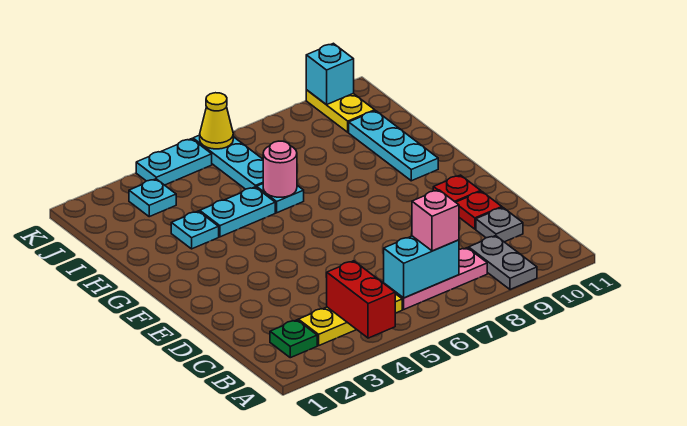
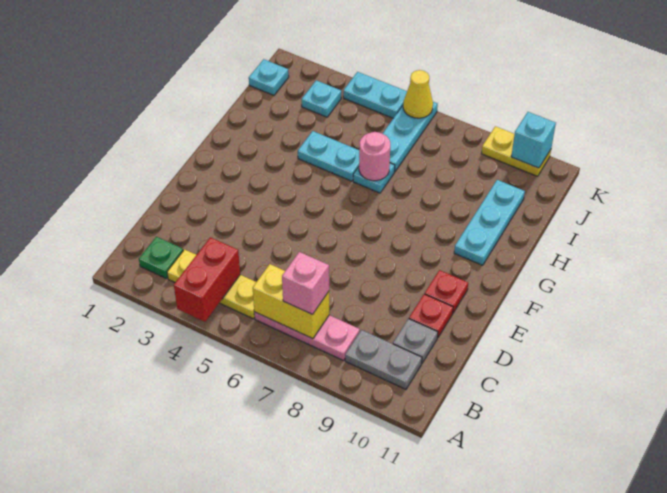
grey 1x2 plate [469,236,537,290] -> grey 1x2 plate turned to [345,330,422,389]
cyan 1x2 brick [384,236,459,298] -> yellow 1x2 brick [253,264,329,339]
cyan 1x1 plate [171,211,219,249] -> cyan 1x1 plate moved to [249,59,289,95]
yellow 1x2 plate [306,90,375,132] -> yellow 1x2 plate turned to [481,126,551,176]

